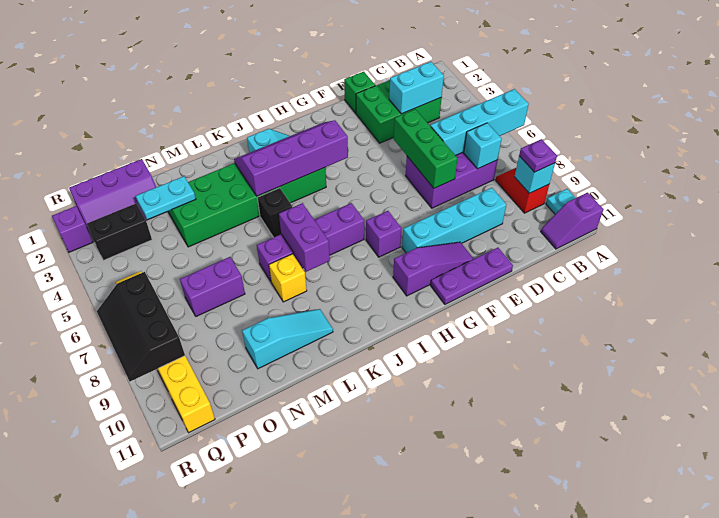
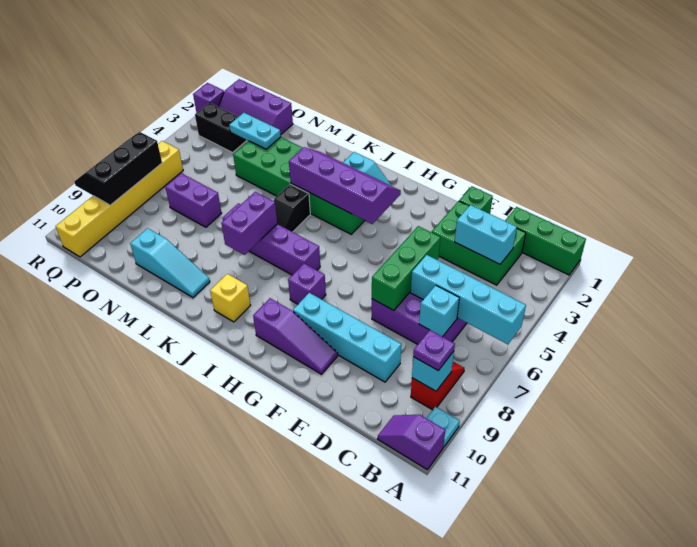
none -> green 1x3 brick [505,207,586,275]
purple 1x3 plate [431,248,513,304] -> none
yellow 1x1 brick [269,254,307,302] -> yellow 1x1 brick moved to [210,274,251,322]

